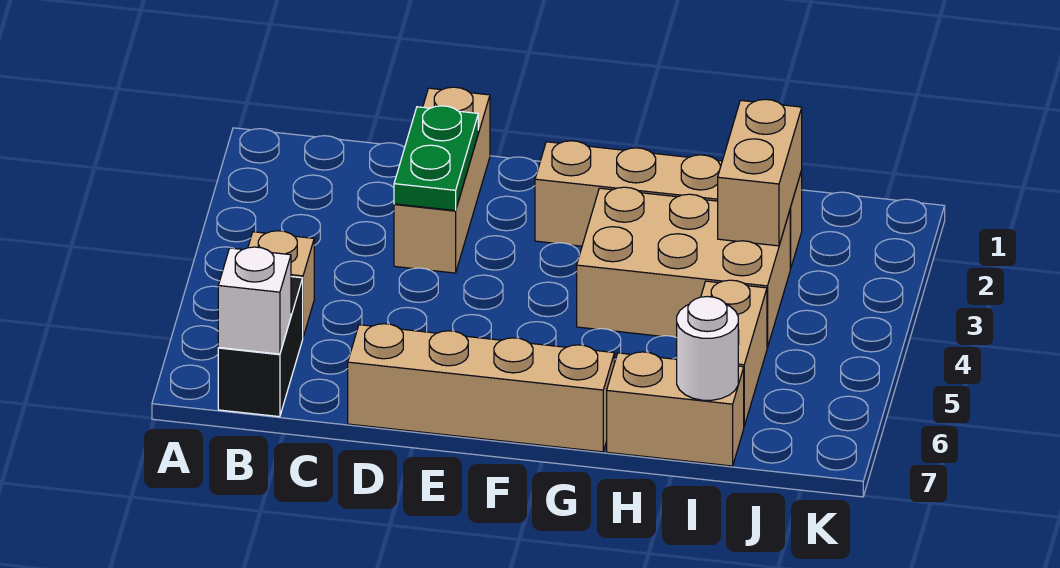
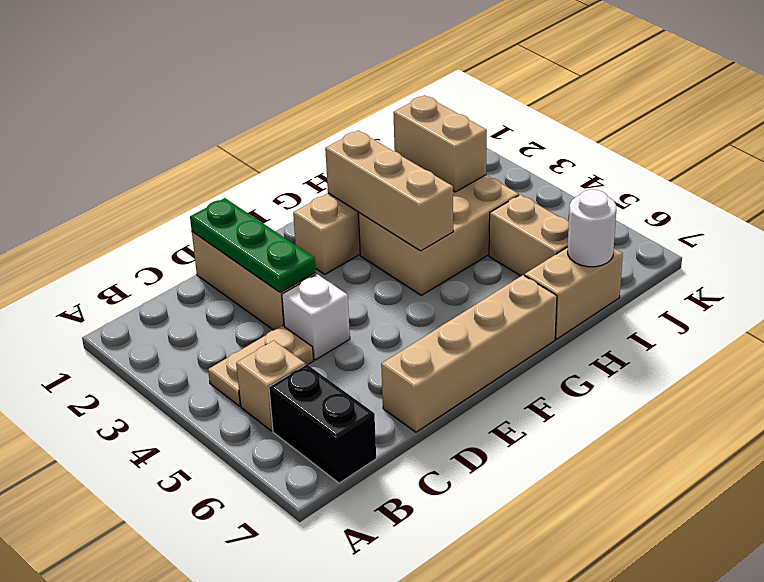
none -> tan 1x2 plate [208,326,314,406]
white 1x1 brick [218,247,291,354] -> white 1x1 brick moved to [282,274,350,360]
green 1x2 plate [394,106,478,211] -> green 1x3 plate [190,198,316,292]
none -> tan 1x3 brick [325,131,453,251]

